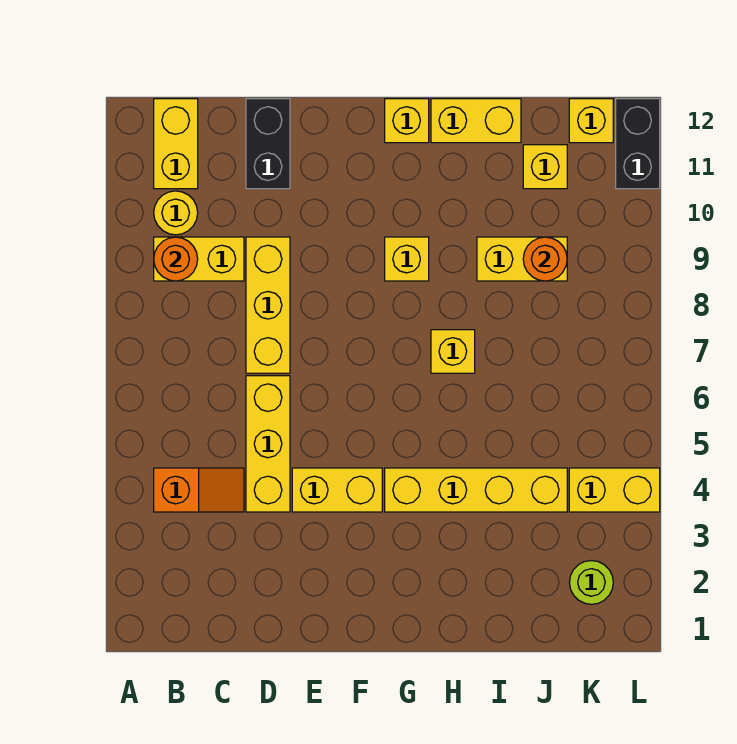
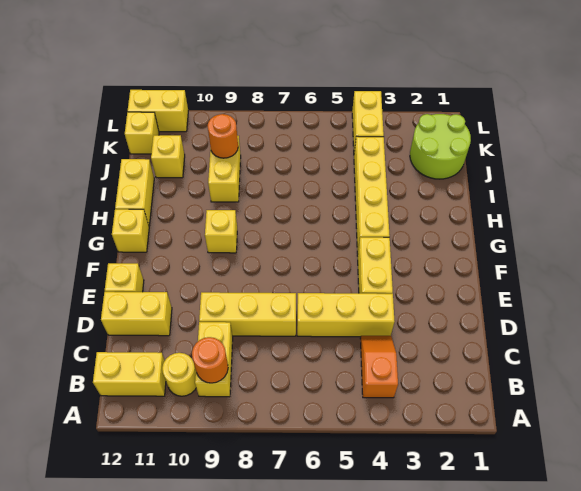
black 1x2 brick [246,99,290,189] -> yellow 1x2 brick [101,292,172,336]
yellow 1x1 brick [431,330,475,373] -> yellow 1x1 brick moved to [105,263,144,292]
lime 1x1 round brick [569,561,613,604] -> lime 2x2 round brick [410,114,471,179]
black 1x2 brick [616,99,660,189] -> yellow 1x2 brick [128,90,188,132]

